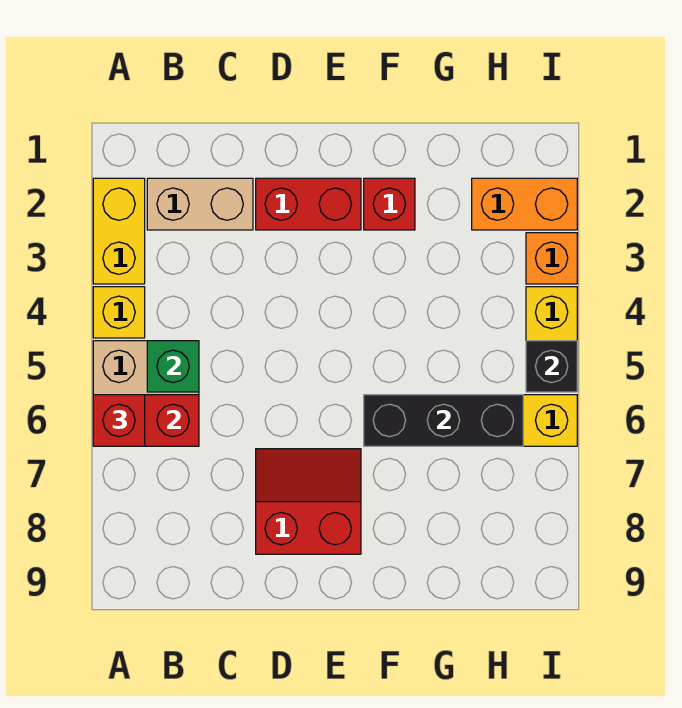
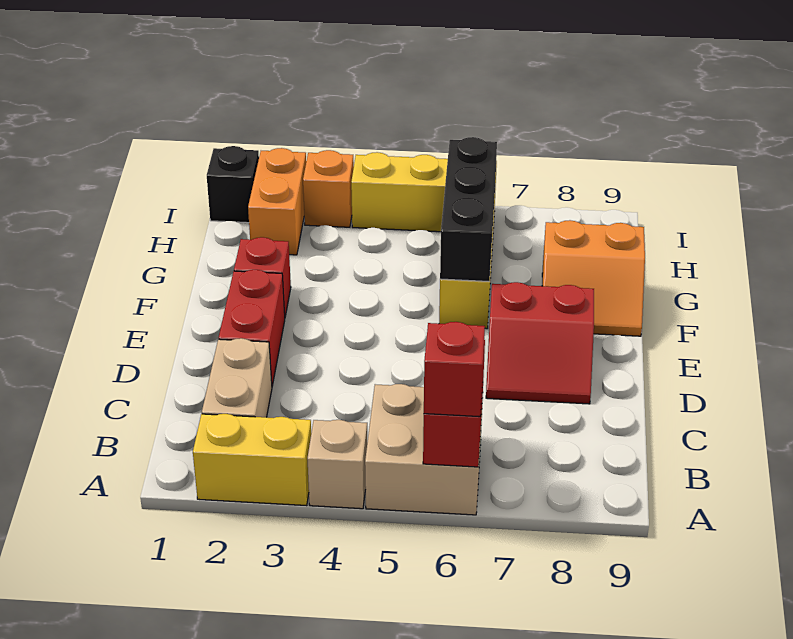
yellow 1x1 brick [93,287,145,338] -> tan 1x1 brick [307,420,367,509]
green 1x1 brick [147,341,199,392] -> none
red 2x2 slope [256,449,361,554] -> red 2x2 slope turned to [486,282,594,404]
none -> orange 2x2 slope [542,220,645,336]
black 1x1 brick [526,341,577,392] -> black 1x1 brick moved to [207,146,259,223]

